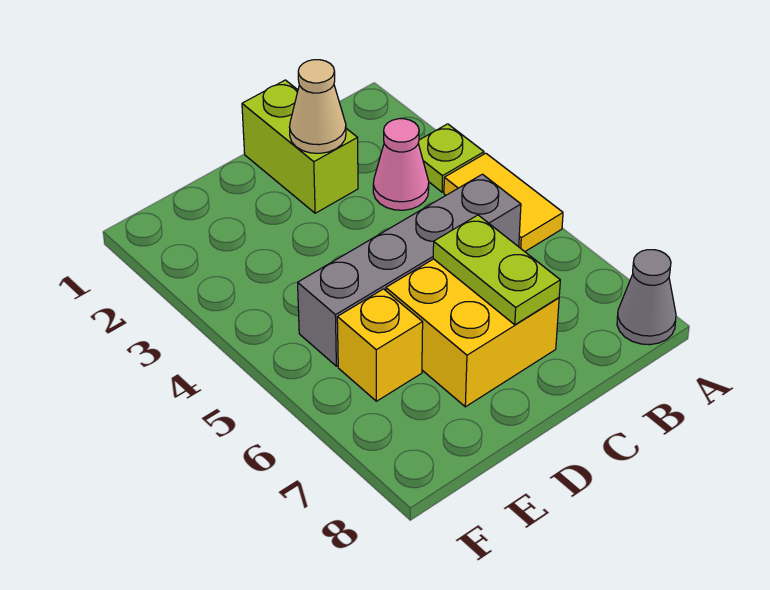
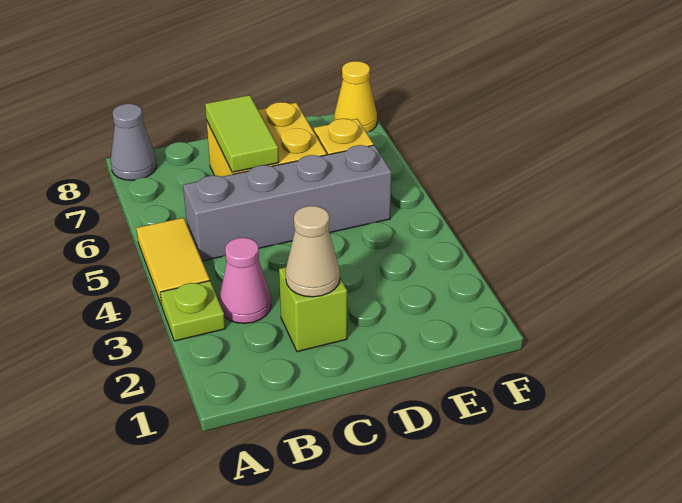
lime 1x2 brick [242,80,358,213] -> lime 1x1 brick [279,267,347,352]
lime 1x2 plate [433,215,560,325] -> lime 1x2 tile [205,95,279,172]
none -> yellow 1x1 cone [334,61,377,132]

